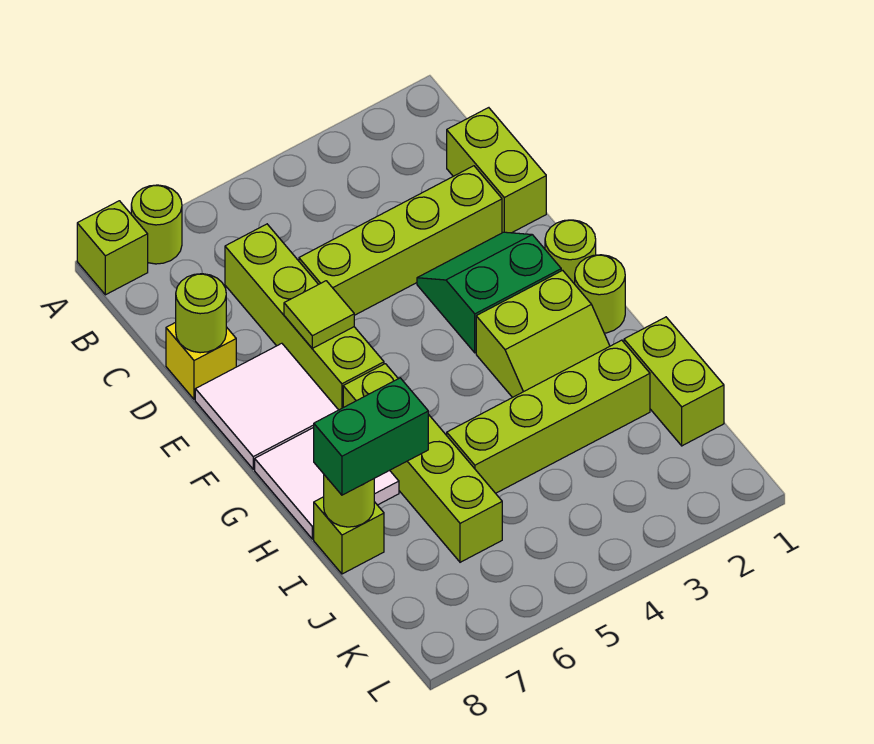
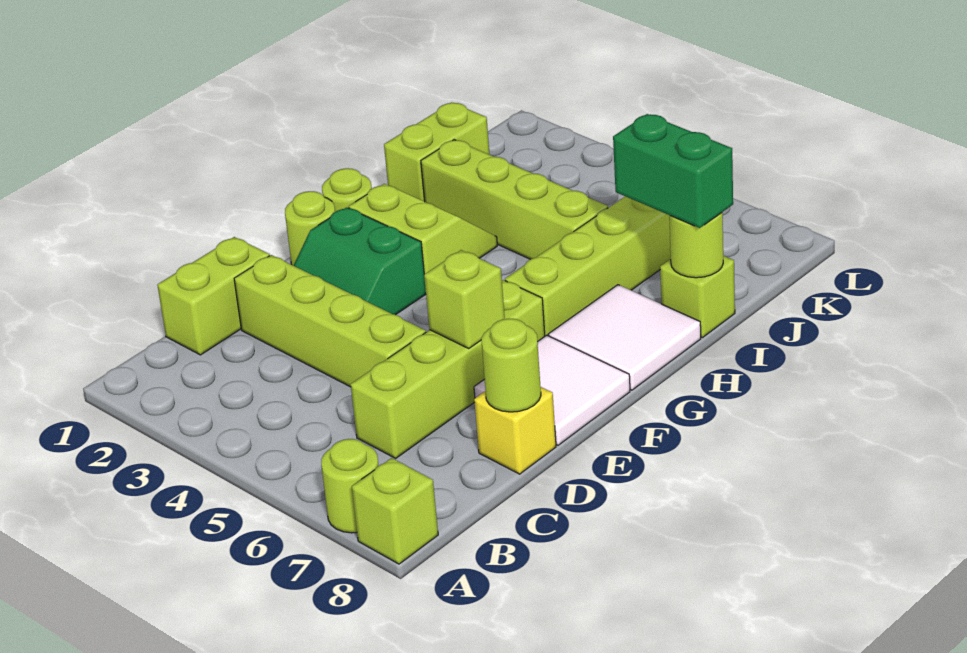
lime 1x1 tile [284,281,354,348] -> lime 1x1 brick [424,250,505,348]

